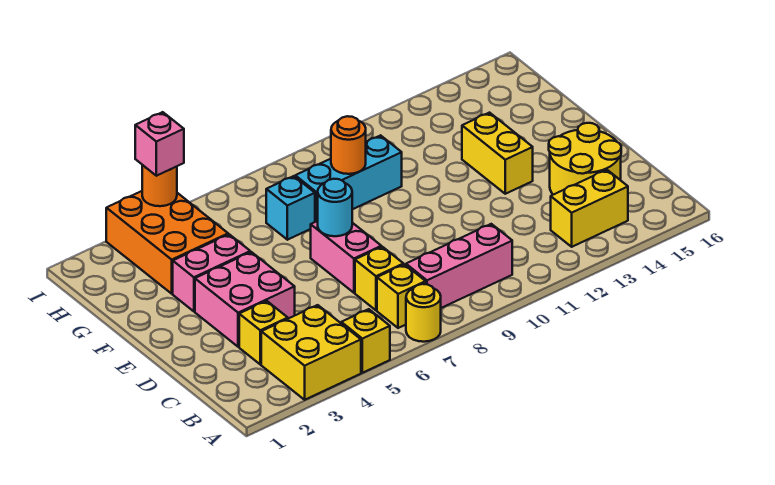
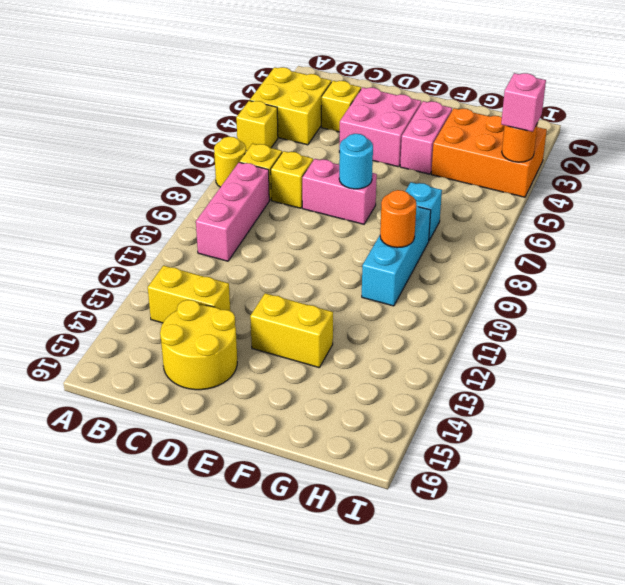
yellow 1x2 brick [551,170,628,247] -> yellow 1x2 brick turned to [148,265,230,323]

